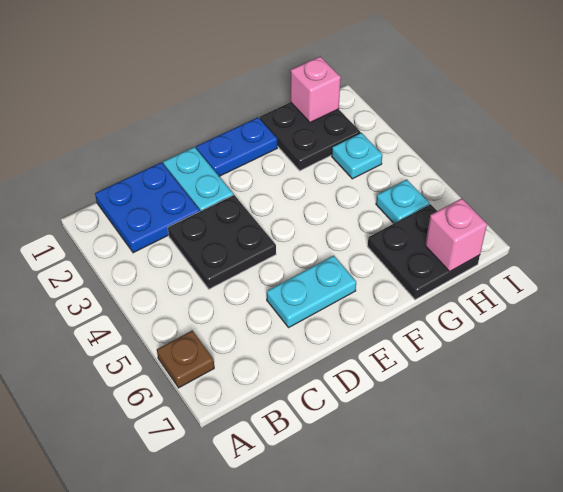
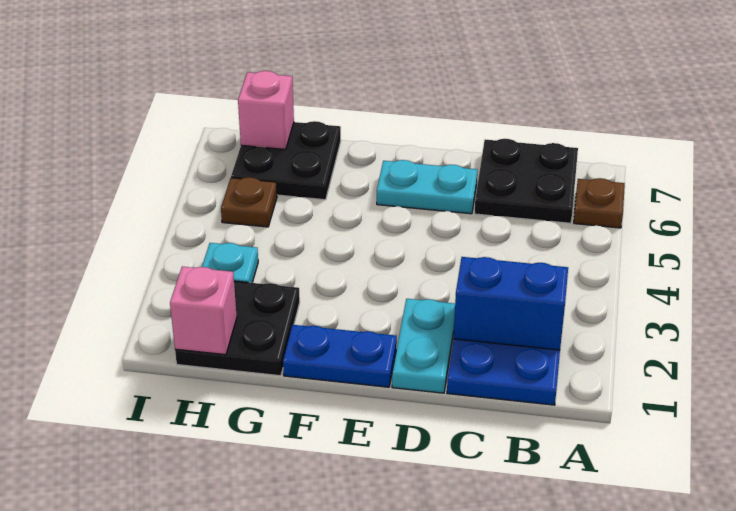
none -> blue 1x2 brick [454,257,568,350]
black 2x2 plate [168,195,276,289] -> black 2x2 plate moved to [474,139,578,223]
cyan 1x1 plate [376,179,429,223] -> brown 1x1 plate [221,177,277,227]

